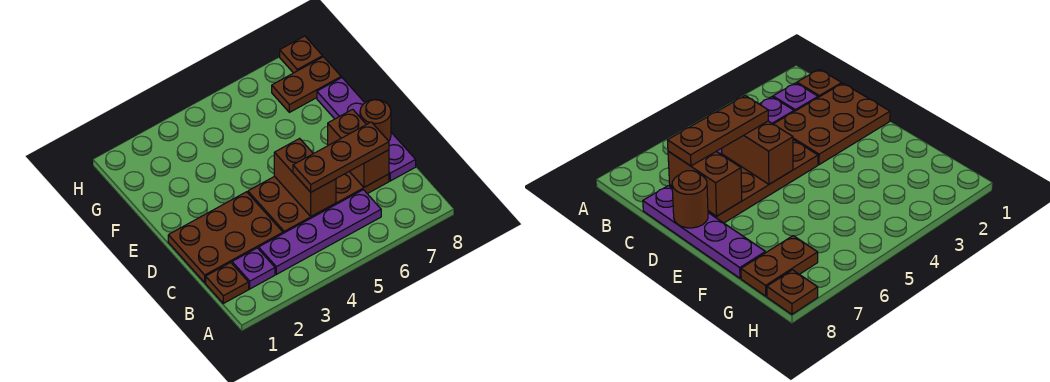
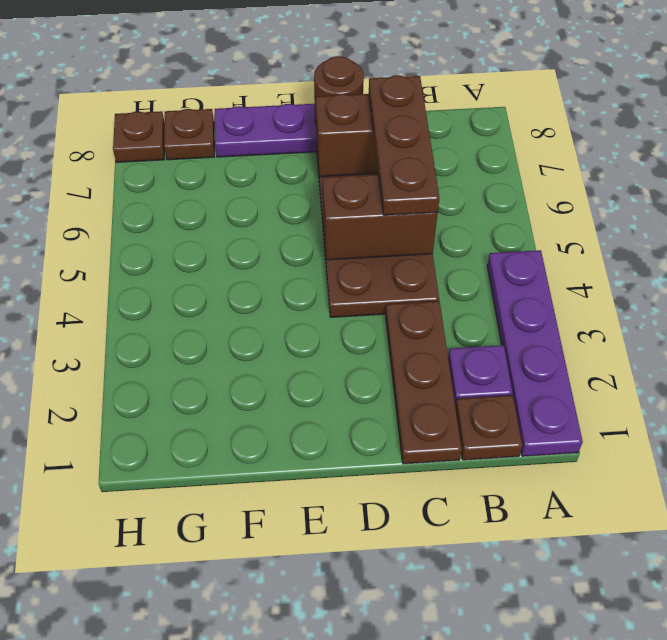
purple 1x4 plate [259,190,381,274] -> purple 1x4 plate moved to [487,250,583,456]
brown 2x3 plate [168,192,283,283] -> brown 1x3 plate [386,301,462,464]
brown 1x2 plate [272,57,341,112] -> brown 1x1 plate [164,109,214,160]

